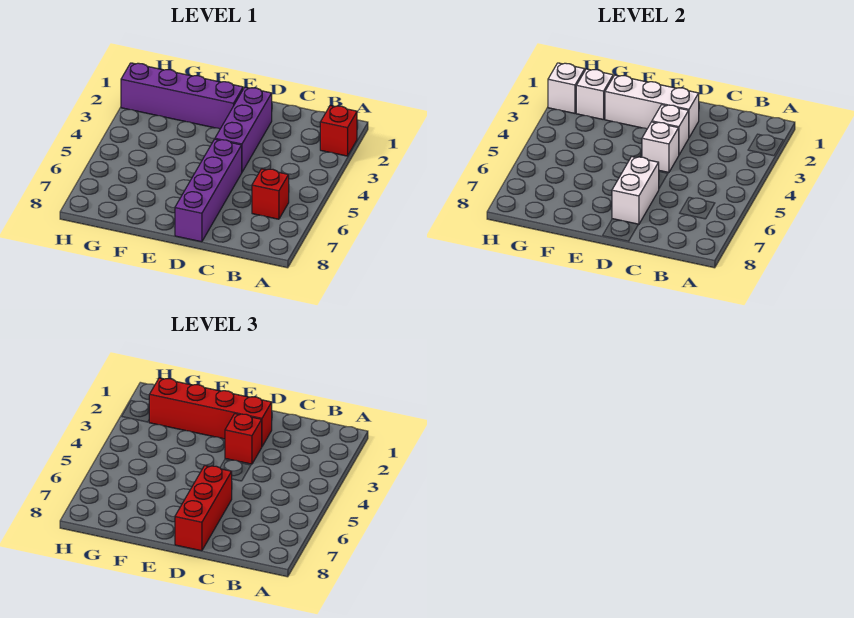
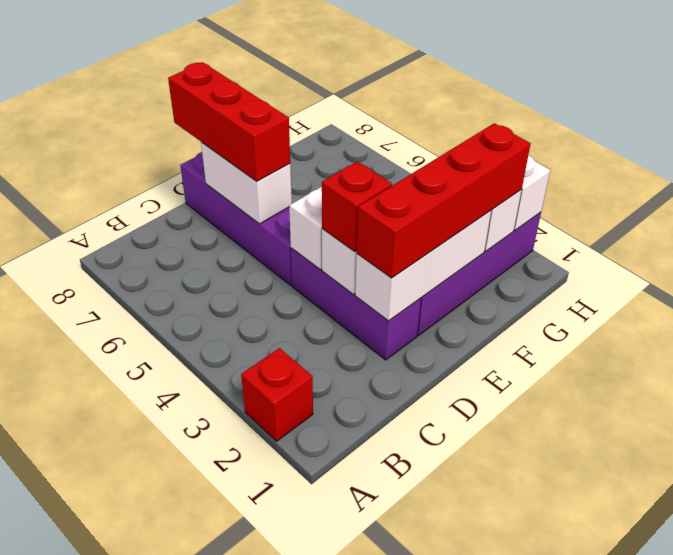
red 1x1 brick [252,169,289,219] -> none

